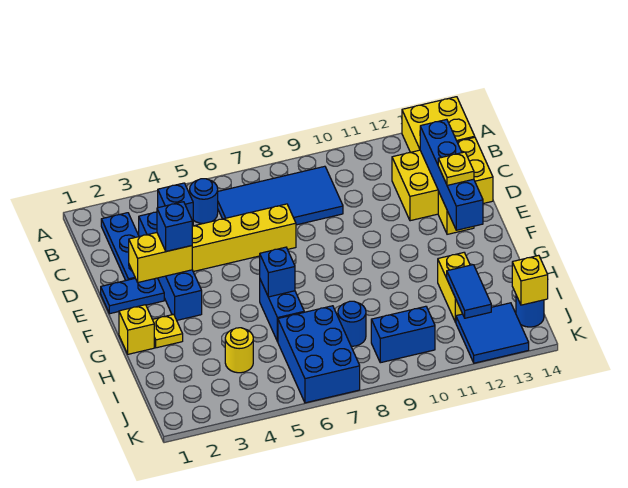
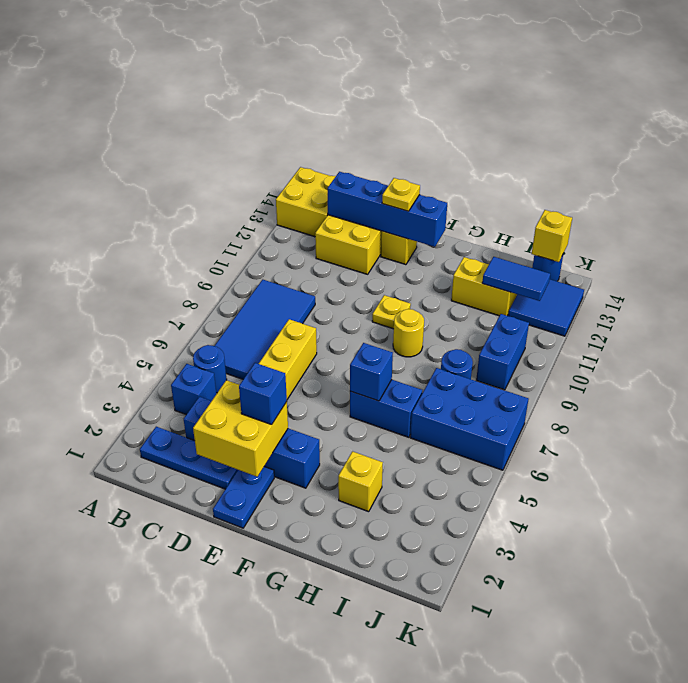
yellow 1x2 brick [129,233,192,282] -> yellow 2x2 brick [193,380,288,477]
yellow 1x1 brick [119,305,154,354] -> yellow 1x1 brick moved to [338,451,383,512]
yellow 1x1 plate [153,314,183,348] -> yellow 1x1 plate moved to [372,295,411,329]
yellow 1x1 round brick [225,328,253,373] -> yellow 1x1 round brick moved to [393,309,424,357]

